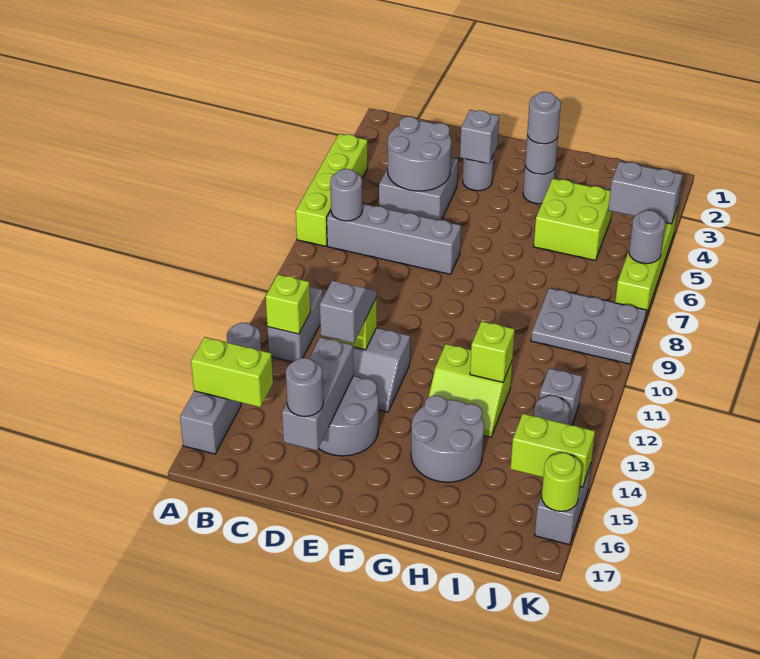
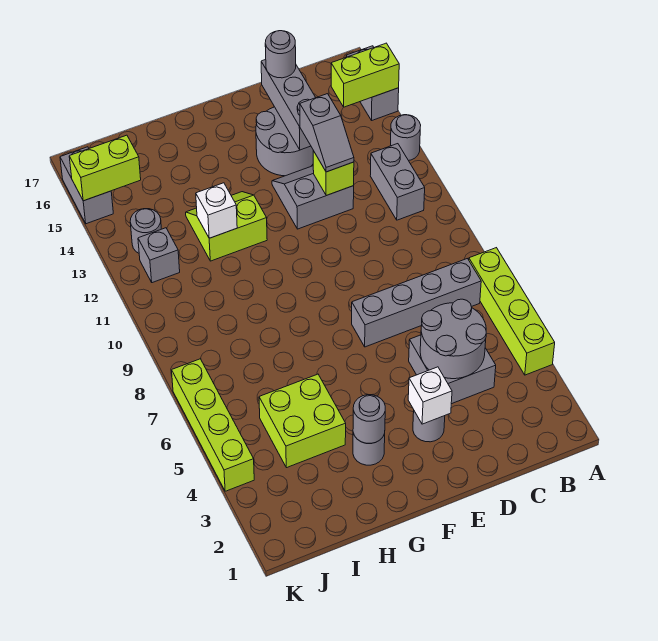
grey 1x1 round brick [330,169,362,221] -> none
lime 1x1 brick [266,274,310,334] -> none
grey 1x1 brick [460,110,499,164] -> white 1x1 brick [408,367,452,424]
grey 1x1 round brick [527,92,561,144] -> none
grey 2x2 round brick [411,395,484,482] -> none
lime 1x1 brick [470,321,515,382] -> white 1x1 brick [196,183,237,238]
grey 2x3 plate [531,288,647,364] -> none
grey 1x2 brick [608,161,682,224] -> none
grey 1x1 round brick [629,210,665,264] -> none
lime 1x1 round brick [542,453,582,511] -> none

